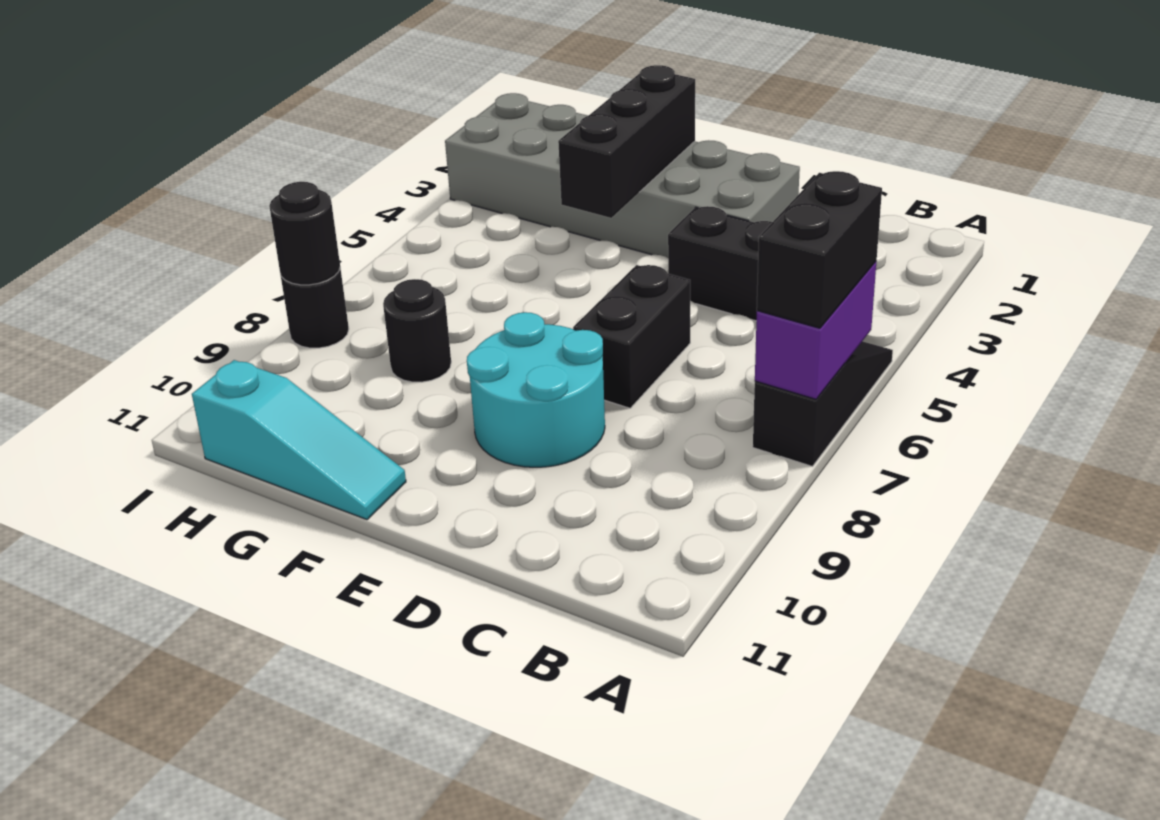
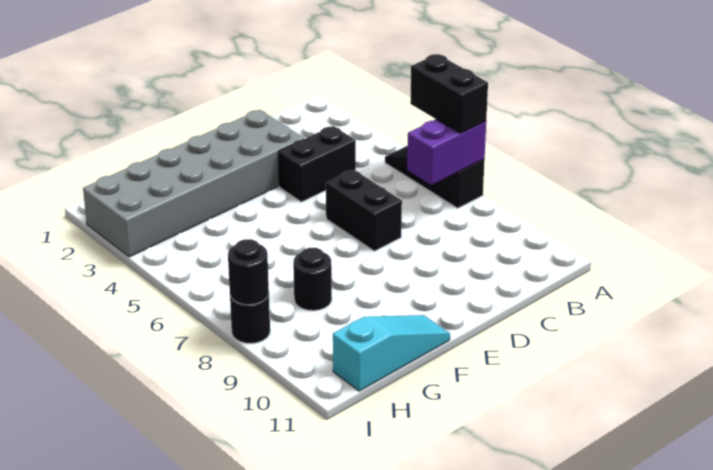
purple 1x2 brick [755,262,876,399] -> purple 1x2 brick turned to [407,119,486,185]
cyan 2x2 round brick [467,312,605,467] -> none
black 1x3 brick [558,65,695,218] -> none

